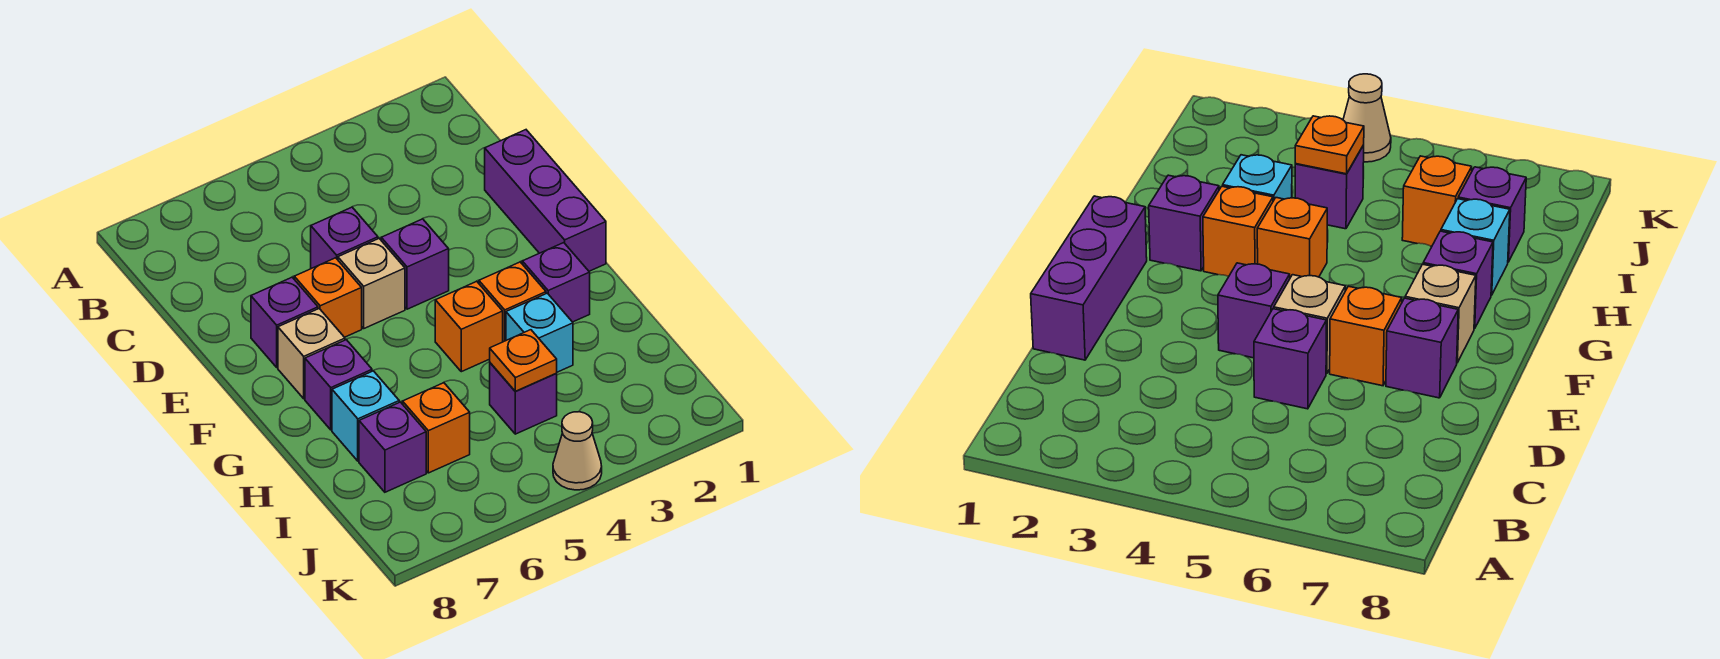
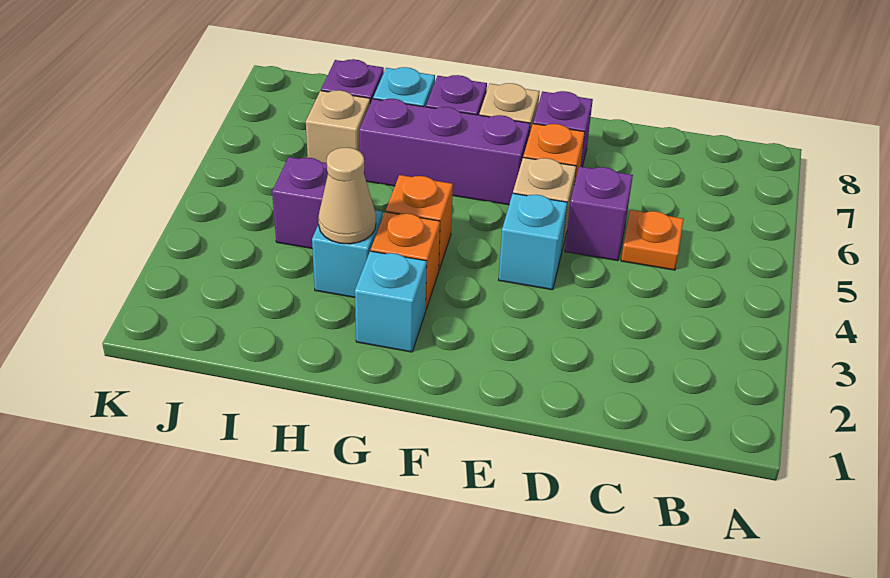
purple 1x3 brick [485,130,606,271] -> purple 1x3 brick moved to [359,99,530,205]
purple 1x1 brick [381,219,449,309] -> cyan 1x1 brick [499,193,567,290]
purple 1x1 brick [522,243,590,322] -> cyan 1x1 brick [355,251,427,352]
orange 1x1 plate [490,330,557,391] -> orange 1x1 plate moved to [621,210,684,270]
orange 1x1 brick [403,383,470,473] -> tan 1x1 brick [306,90,370,163]
tan 1x1 cone [553,412,602,490] -> tan 1x1 cone moved to [318,147,376,244]

